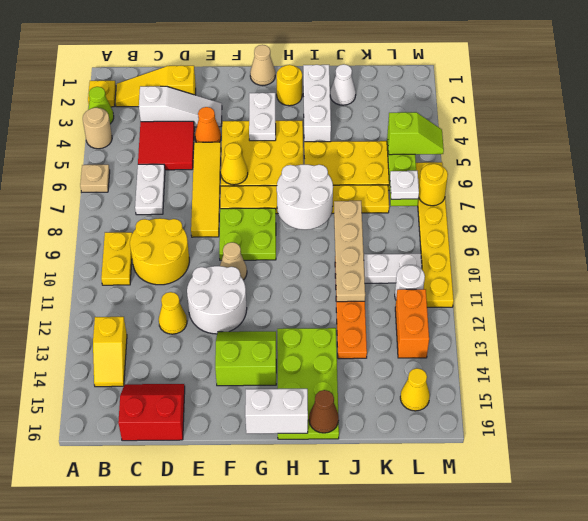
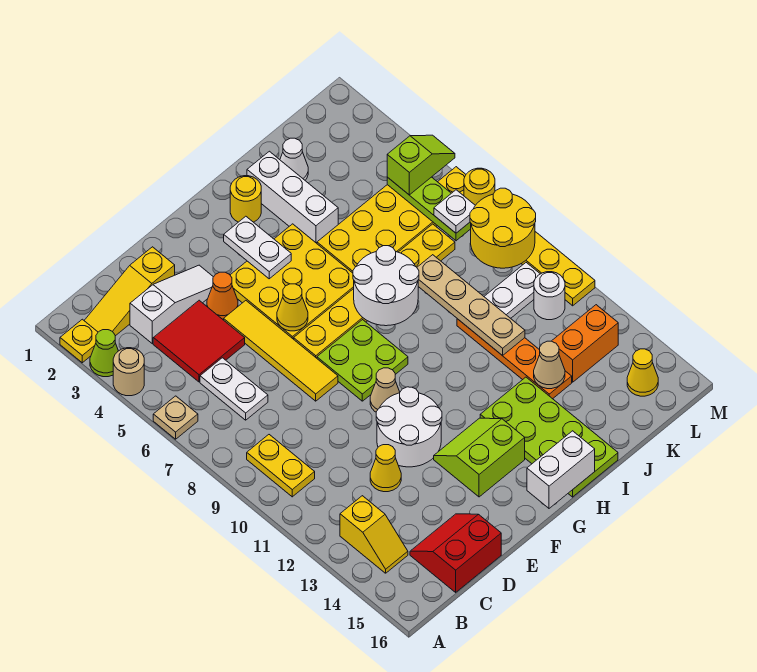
yellow 2x2 round brick [130,218,189,285] -> yellow 2x2 round brick moved to [470,188,536,268]
tan 1x1 cone [250,45,275,85] -> tan 1x1 cone moved to [534,341,565,389]
brown 1x1 cone [309,390,339,433] -> none
orange 1x2 brick [395,289,429,358] -> orange 1x2 brick turned to [552,305,618,382]

